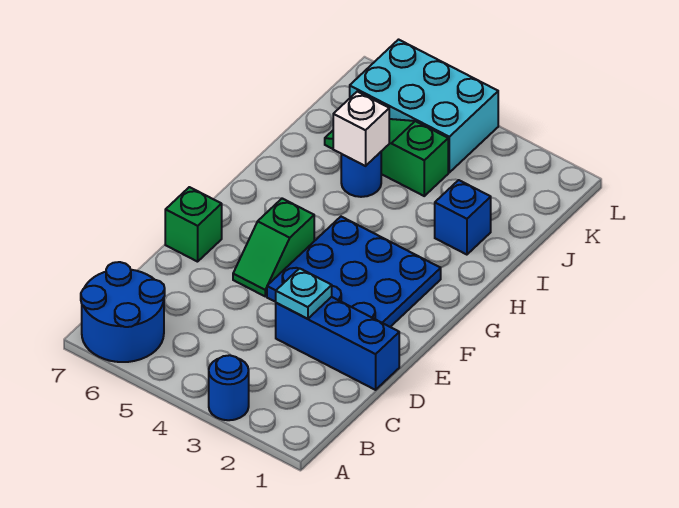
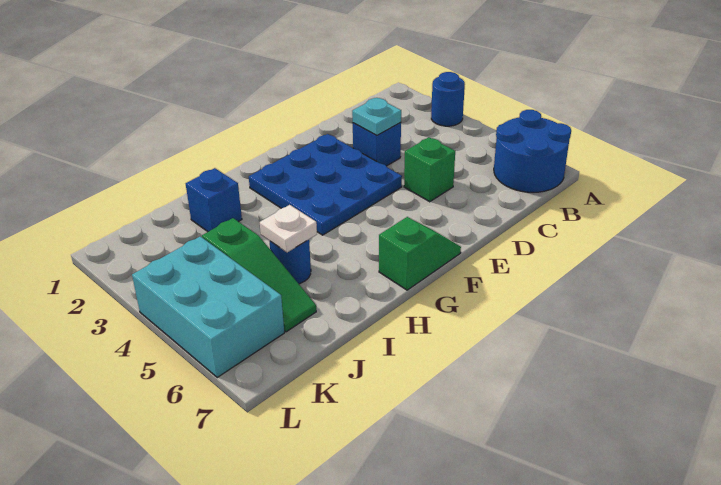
blue 1x3 brick [276,297,399,390] -> blue 1x1 brick [353,123,401,166]
green 1x2 slope [233,198,314,296] -> green 1x2 slope moved to [379,217,461,290]
green 1x1 brick [165,187,222,262] -> green 1x1 brick moved to [404,137,455,202]
white 1x1 brick [333,91,389,166] -> white 1x1 plate [260,205,317,252]

